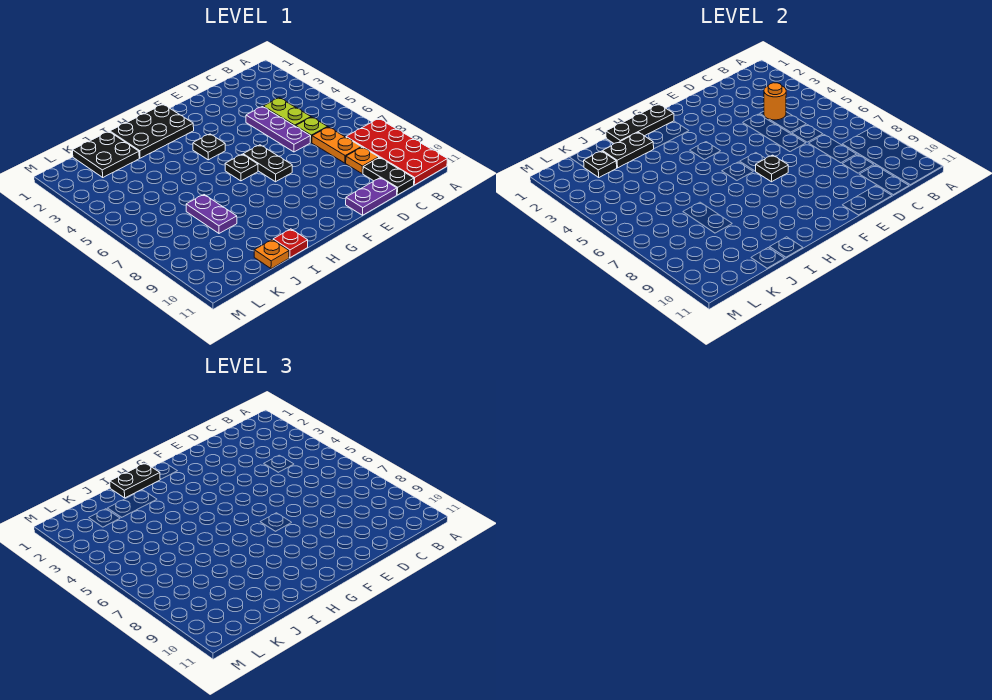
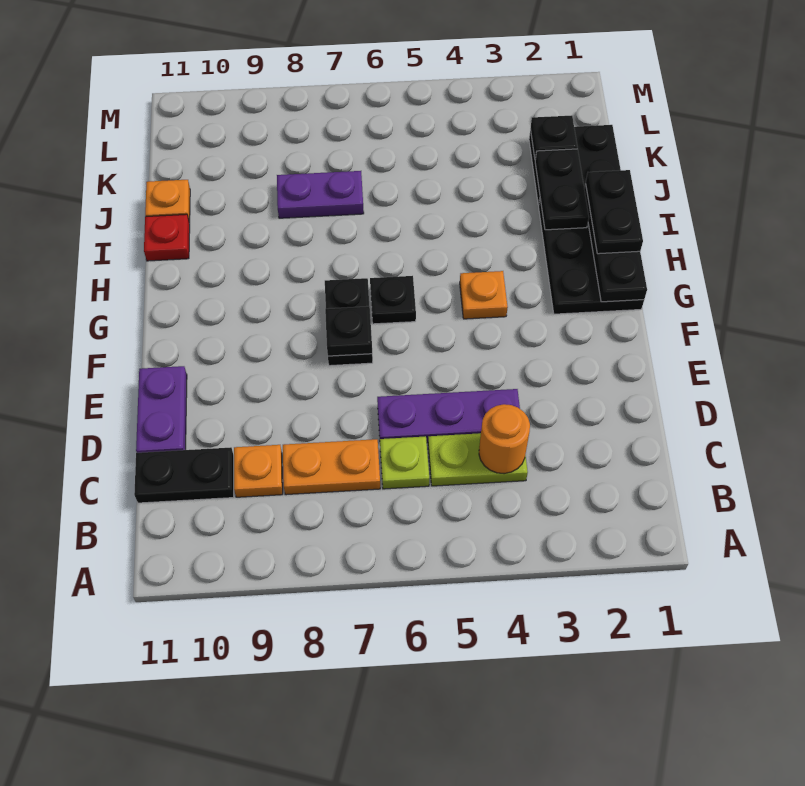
red 2x4 plate [346,119,447,185] -> none
black 1x2 plate [243,145,292,182] -> black 1x2 plate turned to [325,278,373,366]
black 1x1 plate [193,134,225,160] -> orange 1x1 plate [460,271,508,319]

